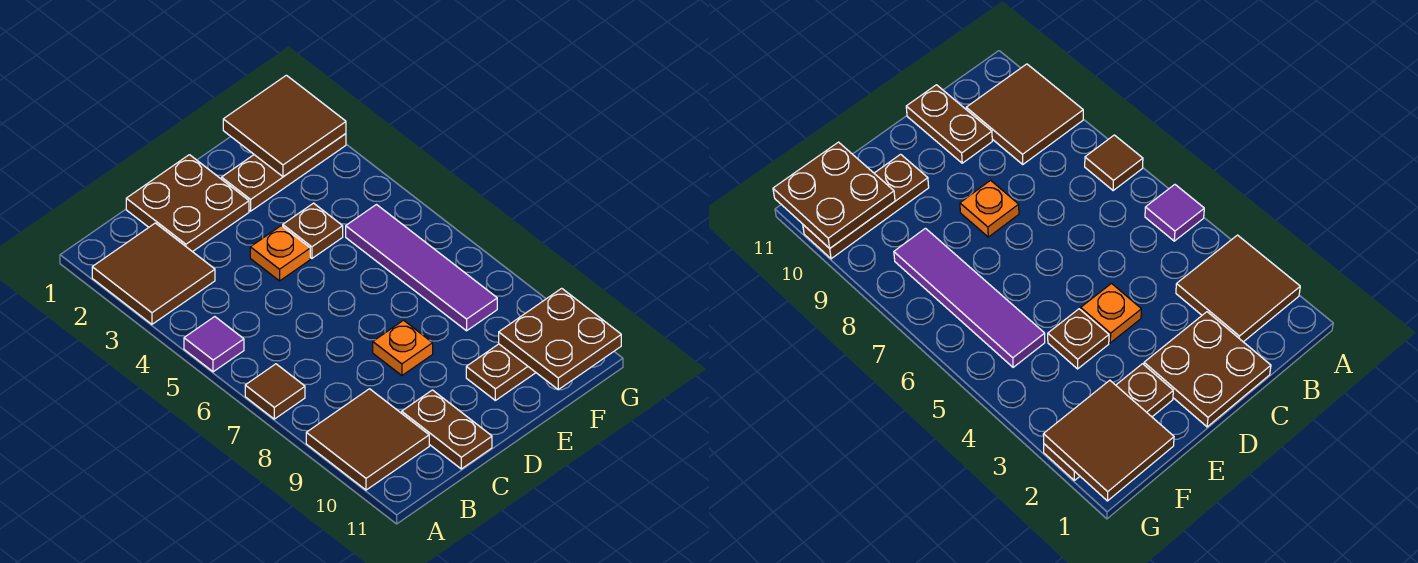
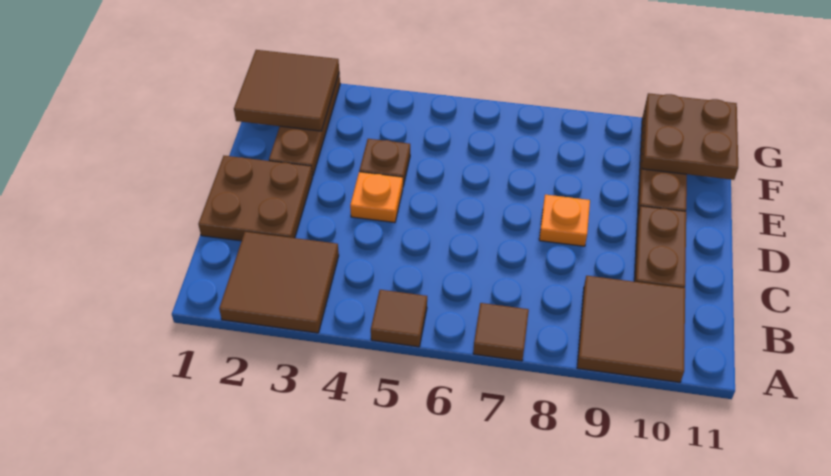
purple 1x1 tile [184,317,244,372] -> brown 1x1 tile [371,290,427,347]
brown 1x2 plate [402,390,492,469] -> brown 1x2 plate turned to [634,206,686,288]
purple 1x4 tile [346,205,497,331] -> none

